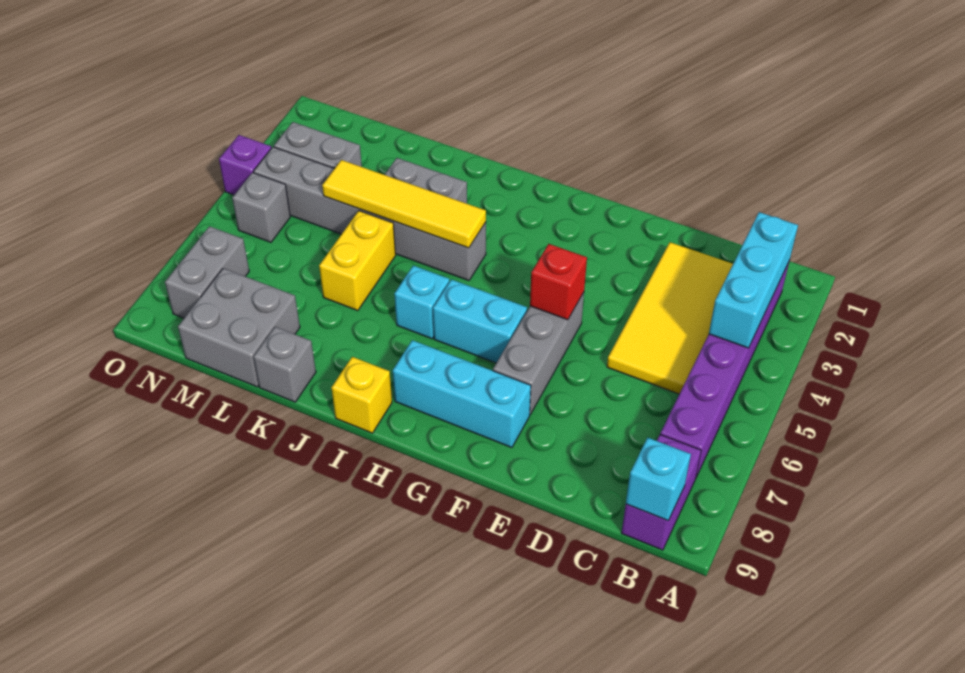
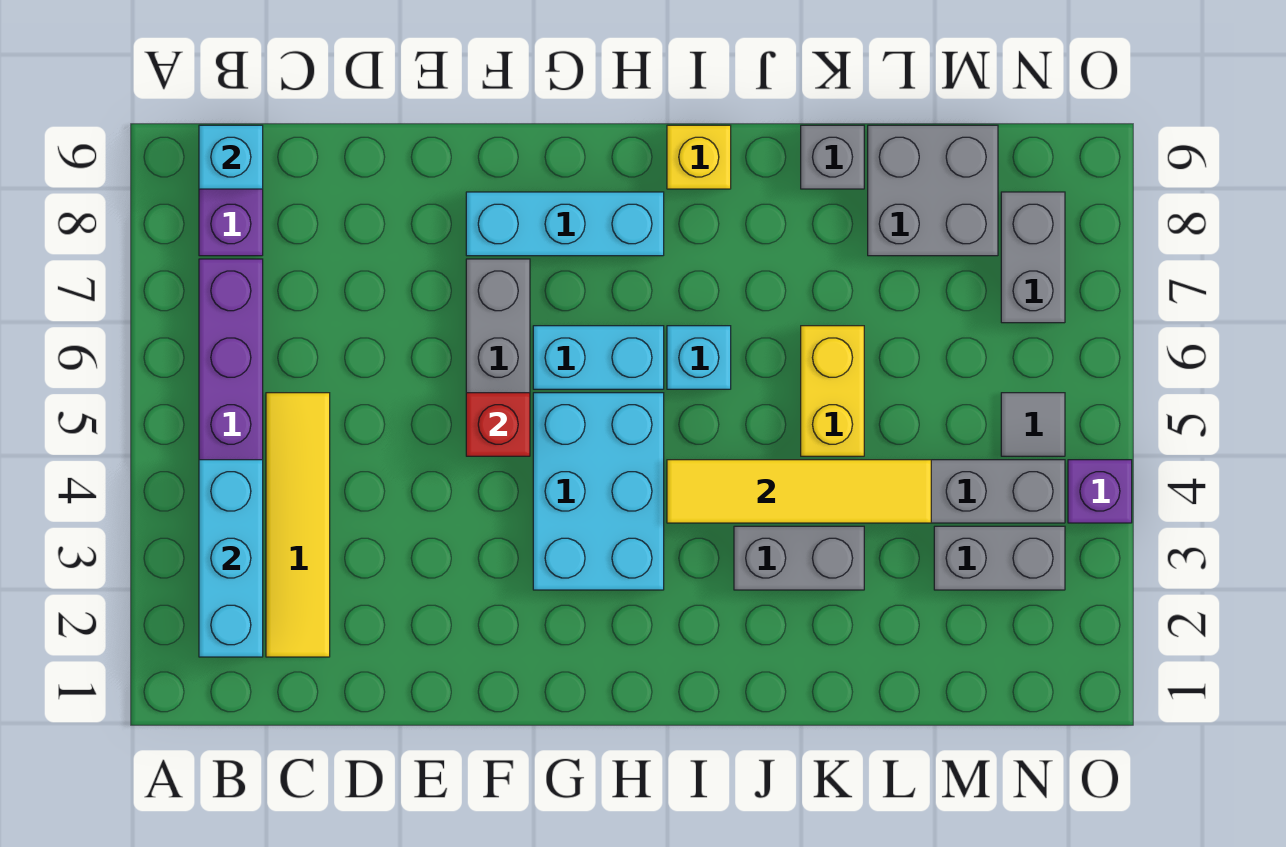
yellow 2x4 tile [607,242,733,394] -> yellow 1x4 tile [266,393,330,657]
none -> cyan 2x3 brick [533,393,664,590]
grey 1x1 brick [232,173,290,242] -> grey 1x1 tile [1001,393,1065,456]

